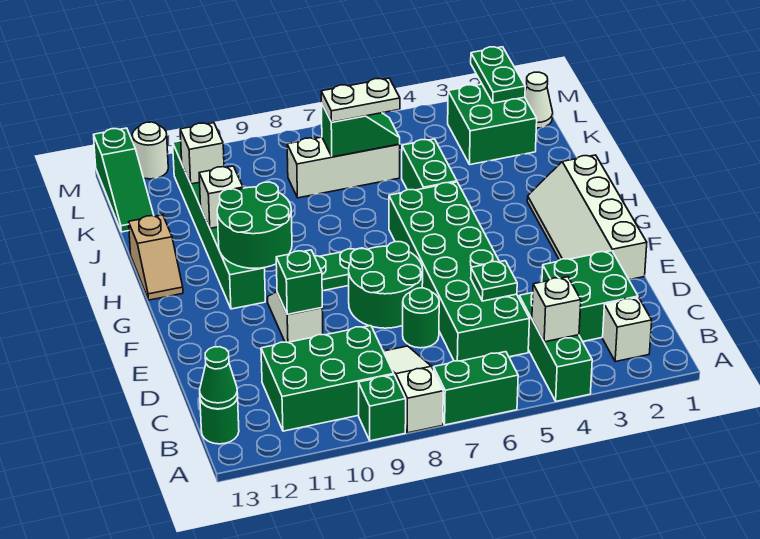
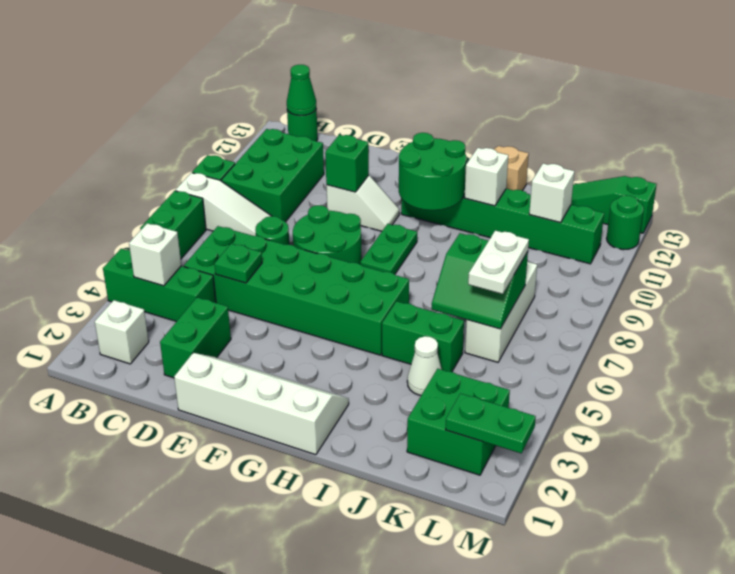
green 2x2 brick [542,251,638,342] -> green 1x2 brick [160,297,231,378]
green 1x2 slope [321,103,400,157] -> green 2x2 slope [432,233,528,329]
white 1x1 cone [525,72,553,128] -> white 1x1 cone moved to [407,336,442,395]
white 1x1 round brick [132,122,168,179] -> green 1x1 round brick [607,195,644,250]

